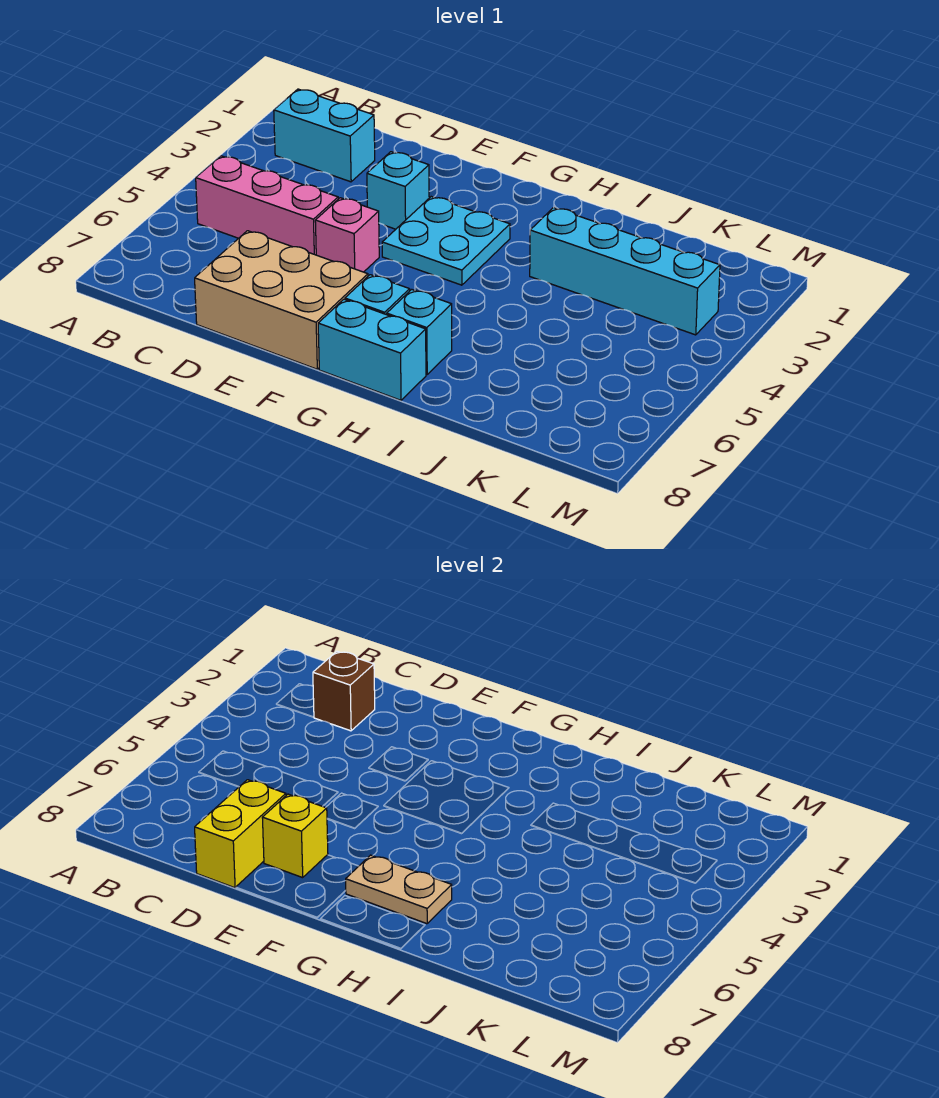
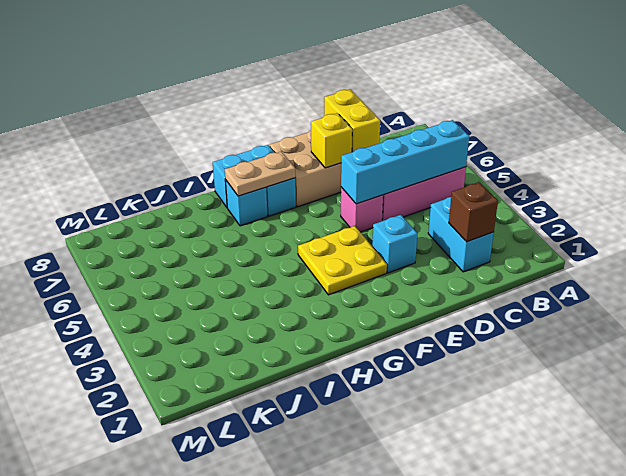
cyan 1x2 brick [274,89,375,182] -> cyan 1x2 brick turned to [428,197,494,272]
cyan 2x2 plate [382,197,510,285] -> yellow 2x2 plate [298,226,387,295]
cyan 1x4 brick [530,208,720,335] -> cyan 1x4 brick moved to [341,120,469,204]

